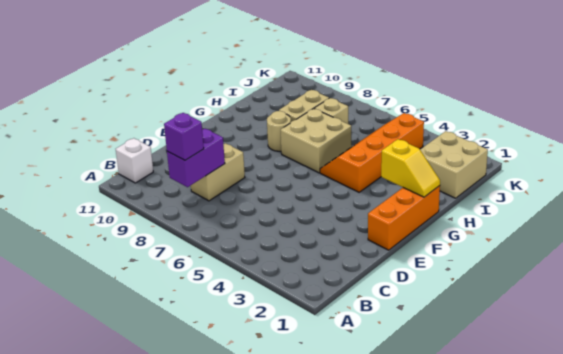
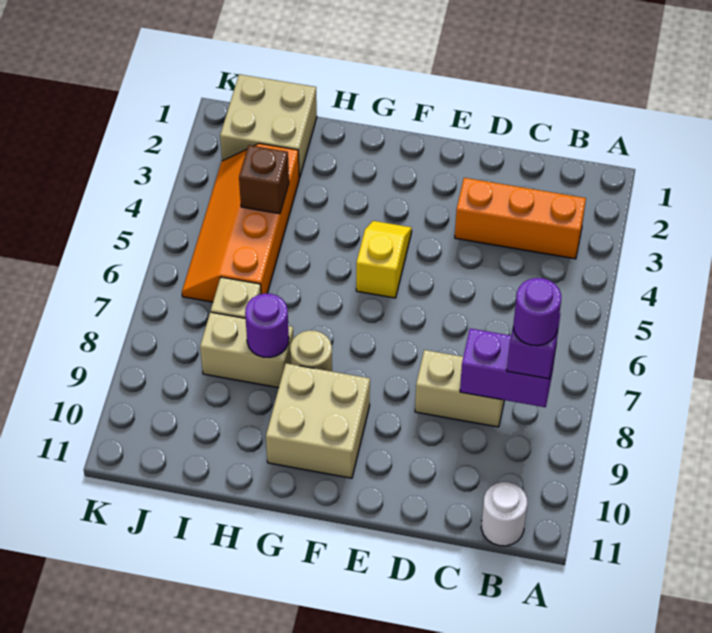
none -> purple 1x1 round brick [514,278,561,346]
white 1x1 brick [116,138,153,183] -> white 1x1 round brick [481,482,527,546]
orange 1x3 brick [368,186,440,250] -> orange 1x3 brick moved to [455,178,586,259]
yellow 1x2 slope [381,139,440,197] -> yellow 1x2 slope moved to [356,221,412,298]
orange 2x4 slope [320,113,424,192] -> orange 2x4 slope turned to [182,144,299,302]
tan 2x2 brick [281,108,352,173] -> tan 2x2 brick moved to [266,363,370,478]
none -> purple 1x1 round brick [245,293,289,357]
none -> brown 1x1 brick [239,145,289,214]

